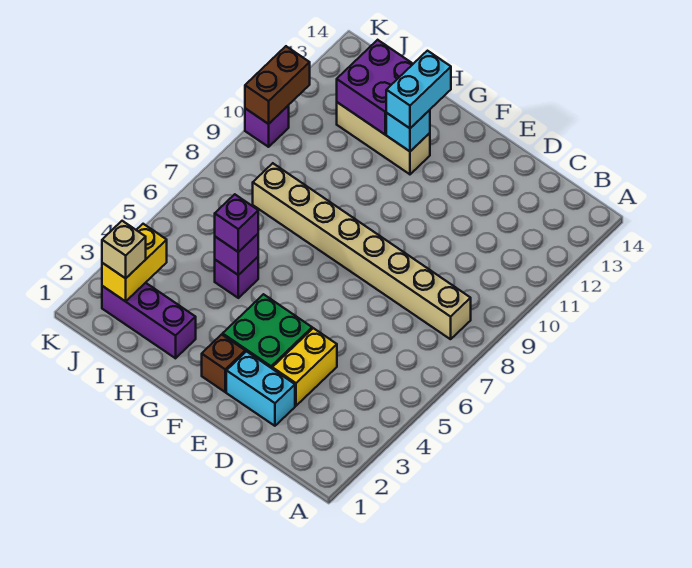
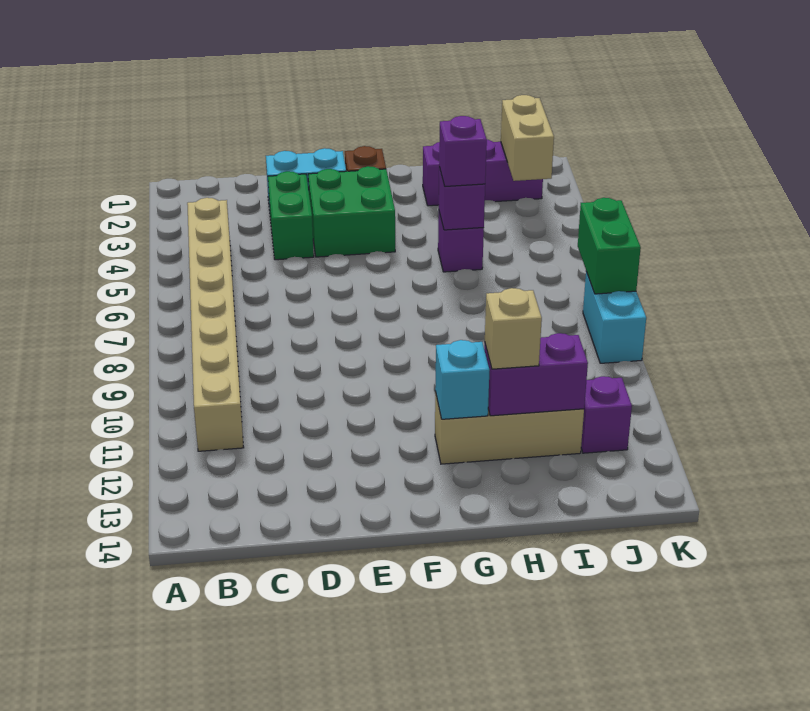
tan 1x8 brick [253,163,471,339] -> tan 1x8 brick turned to [187,198,244,451]
yellow 1x2 brick [272,328,337,406] -> green 1x2 brick [268,171,314,260]
cyan 1x2 brick [386,51,451,128] -> cyan 1x2 brick moved to [583,272,646,363]
purple 2x2 brick [337,40,413,134] -> purple 1x2 brick [484,333,588,416]
yellow 1x2 brick [102,224,167,301] -> tan 1x2 brick [501,95,554,181]
tan 1x1 brick [102,221,146,278] -> tan 1x1 brick moved to [485,288,542,369]
none -> green 1x2 brick [578,198,641,294]
purple 1x1 brick [245,105,289,147] -> purple 1x1 brick moved to [581,376,632,453]
brown 1x2 brick [245,46,310,124] -> none

